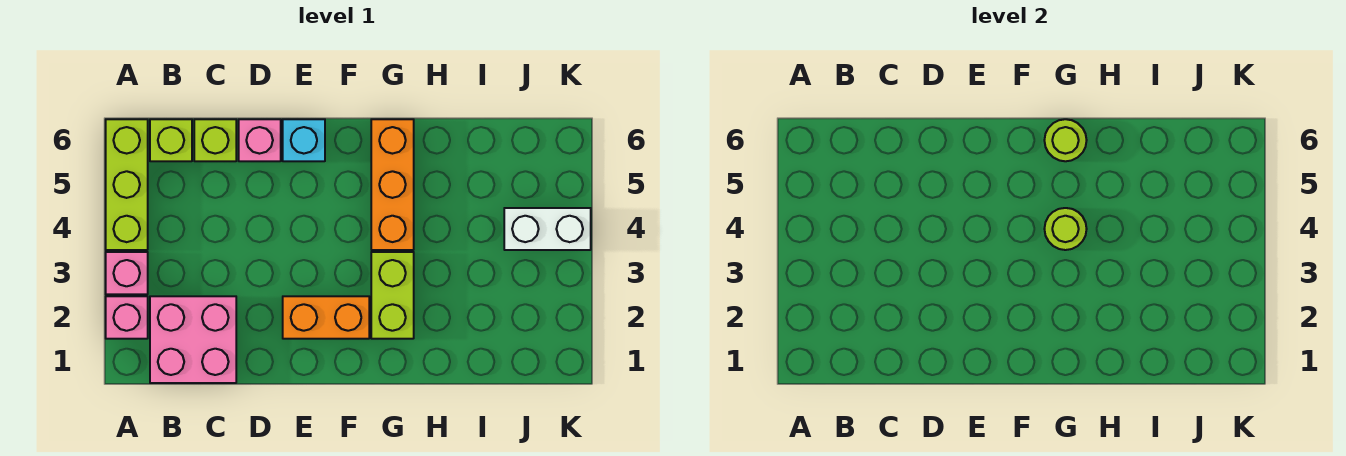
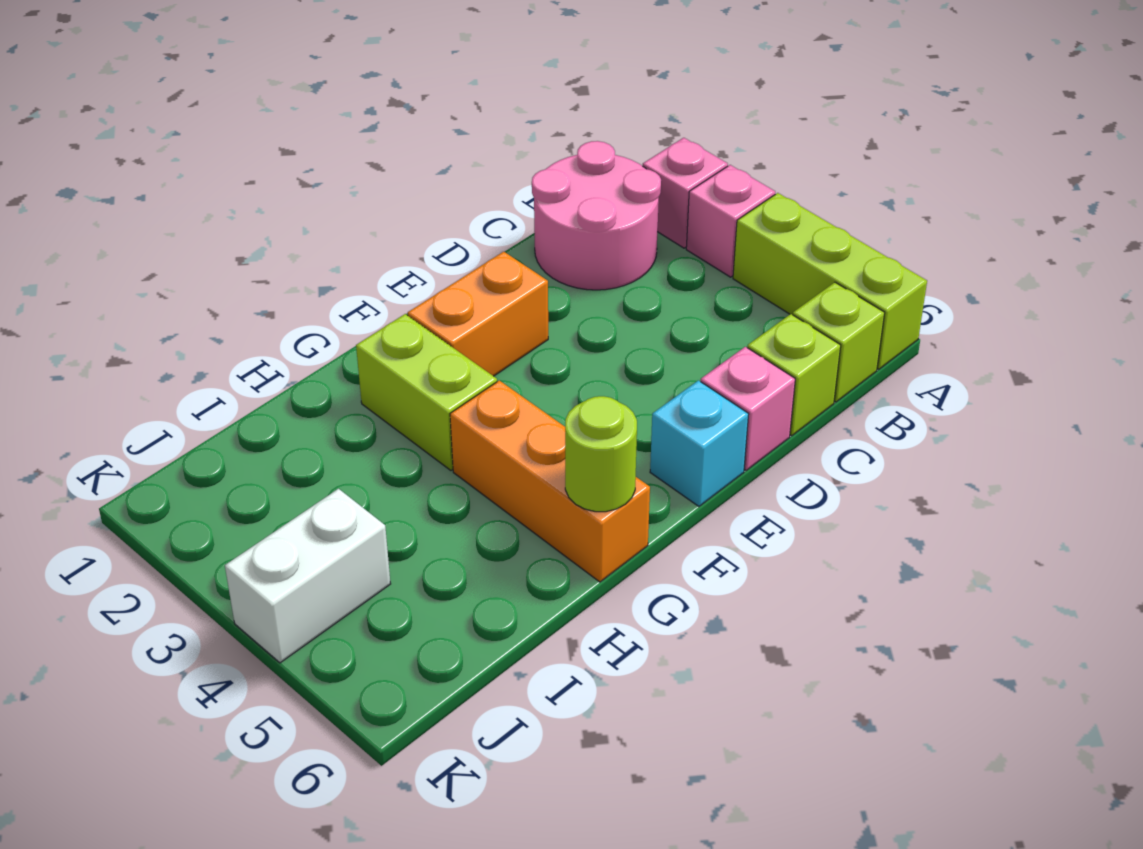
pink 2x2 brick [150,296,236,383] -> pink 2x2 round brick [532,141,661,290]
lime 1x1 round brick [1044,208,1087,250] -> none

